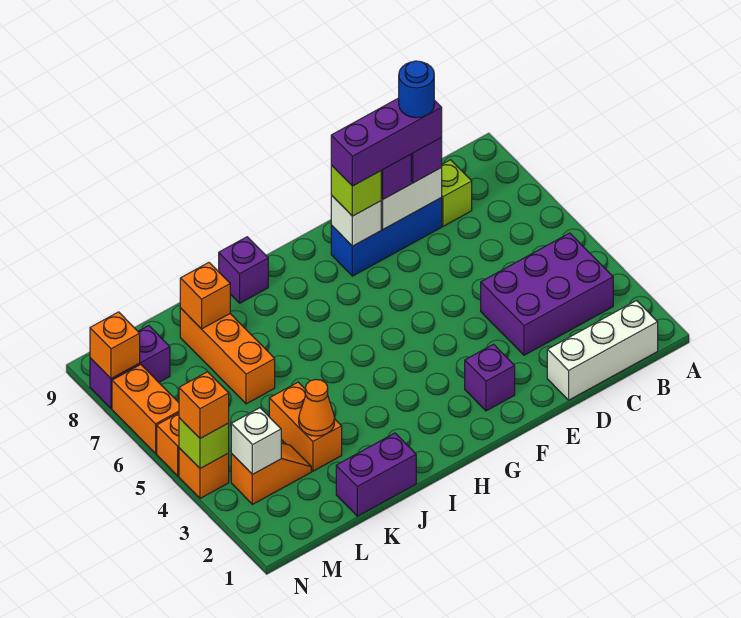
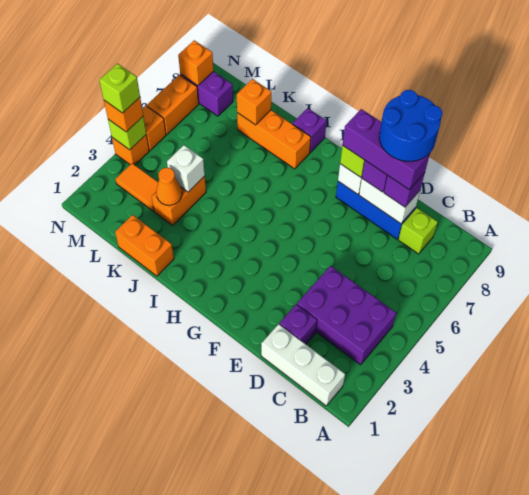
blue 1x1 round brick [399,61,434,118] -> blue 2x2 round brick [379,90,442,161]
purple 1x1 brick [465,344,515,411] -> purple 1x1 brick moved to [279,304,317,344]
purple 1x2 brick [336,433,416,516] -> orange 1x2 brick [115,215,174,276]
orange 1x3 brick [180,308,275,404] -> orange 1x3 brick turned to [237,110,311,169]
orange 1x2 slope [231,443,311,504] -> orange 1x2 tile [116,163,158,211]
white 1x1 brick [231,408,281,475] -> white 1x1 brick moved to [167,145,205,192]
none -> lime 1x1 brick [99,64,140,113]

